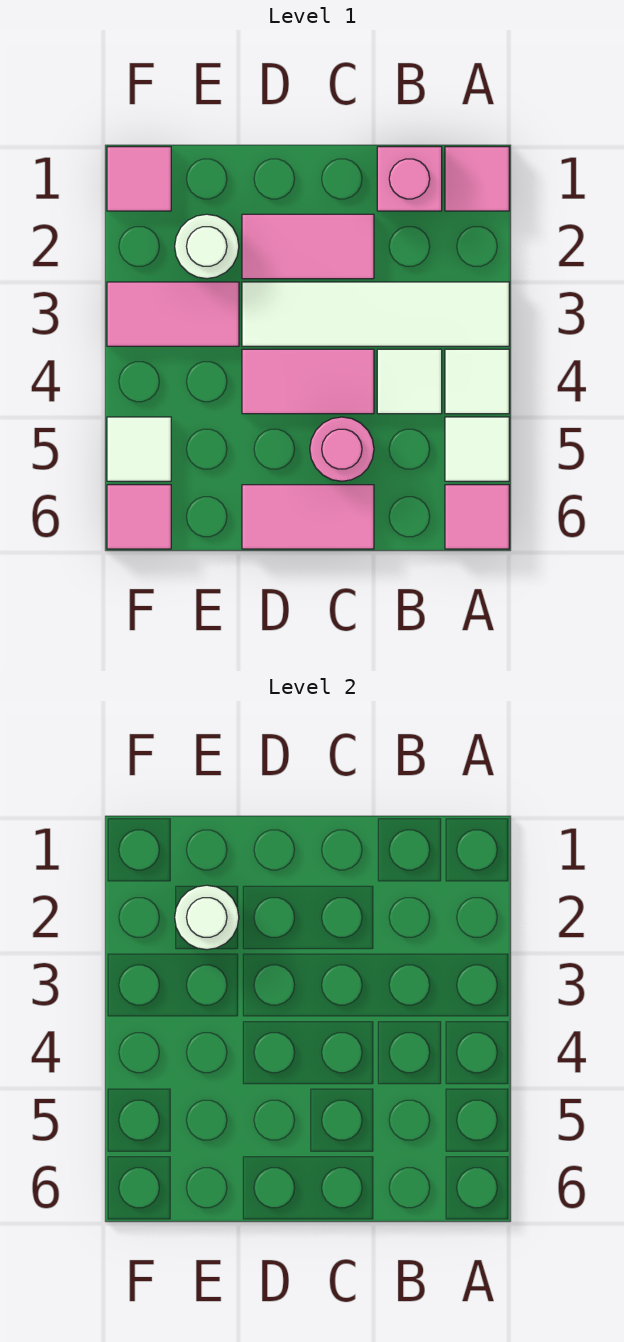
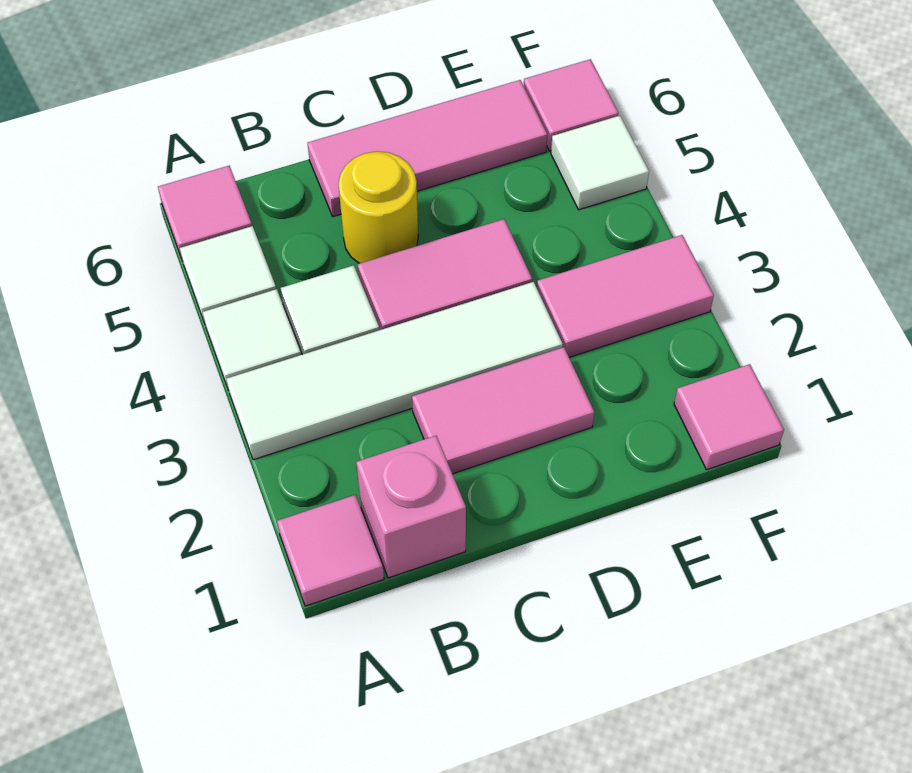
pink 1x1 round brick [310,417,374,481] -> yellow 1x1 round brick [339,151,418,264]
pink 1x2 tile [242,485,374,549] -> pink 1x3 tile [308,80,547,217]
white 1x1 round brick [175,214,239,279] -> none
white 1x1 round brick [175,885,239,950] -> none

